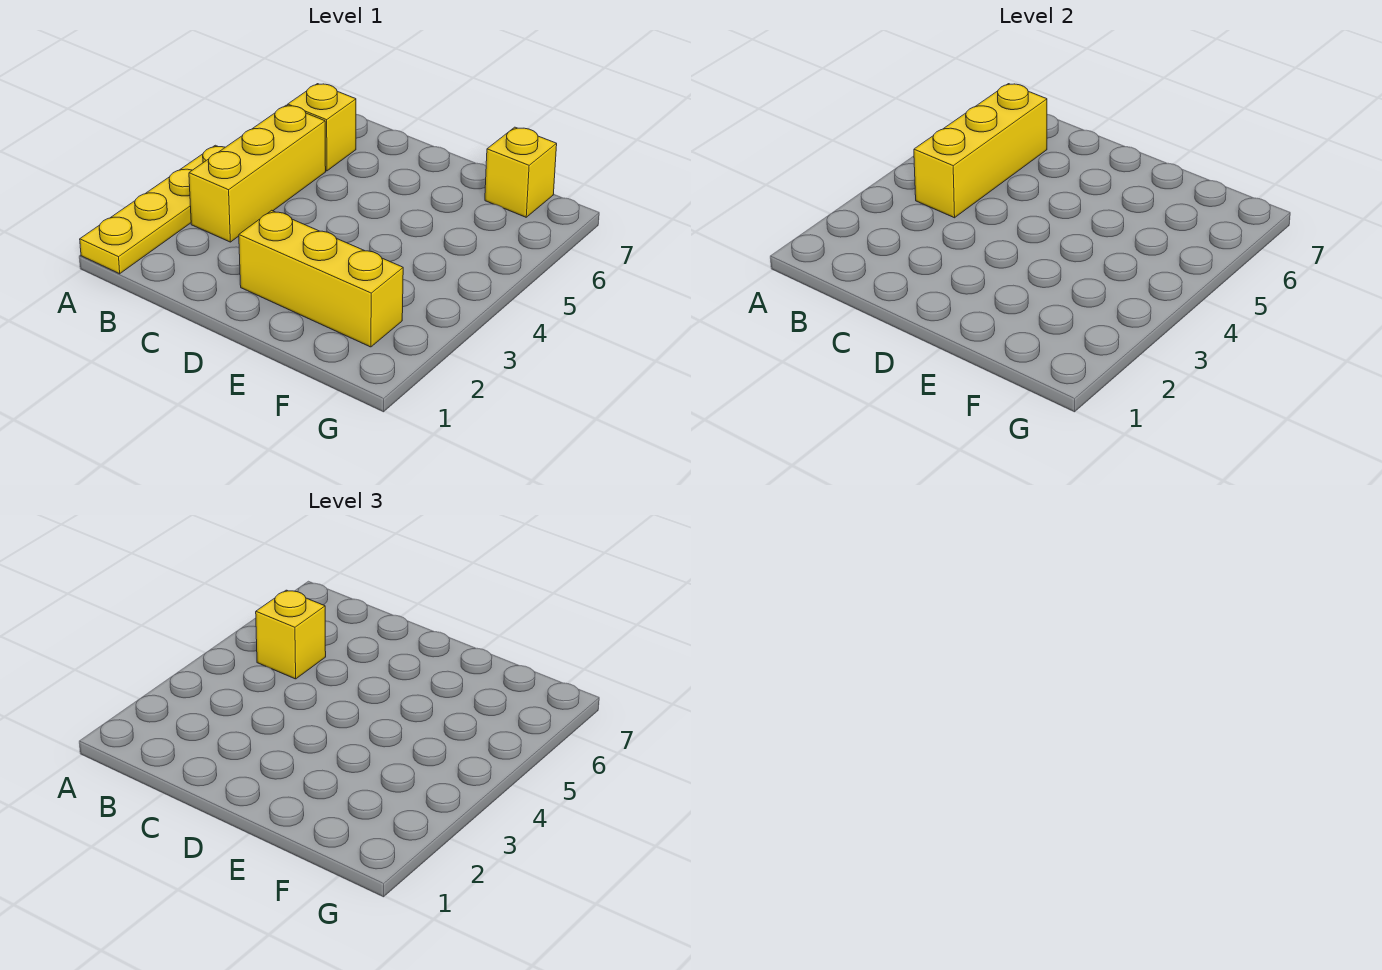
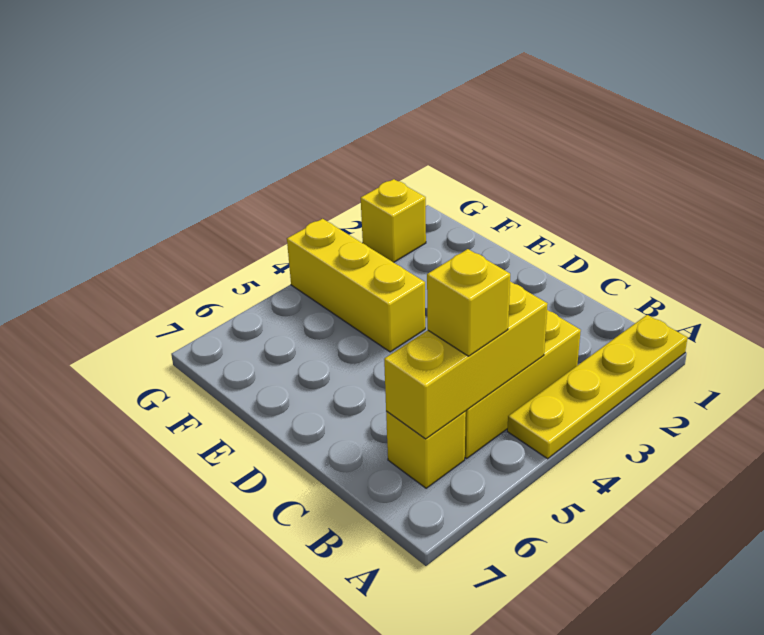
yellow 1x3 brick [239,210,403,347] -> yellow 1x3 brick moved to [287,219,425,352]
yellow 1x1 brick [485,127,557,217] -> yellow 1x1 brick moved to [361,179,426,262]

